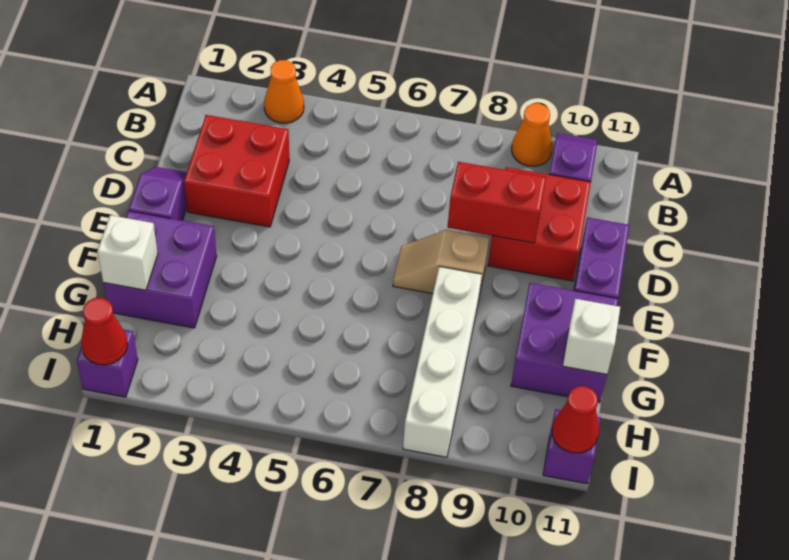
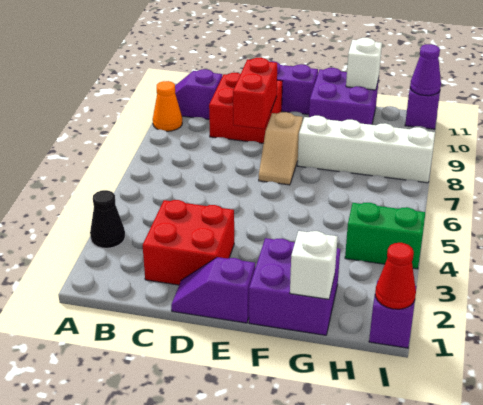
orange 1x1 cone [264,60,304,123] -> black 1x1 cone [90,190,125,248]
none -> green 1x2 brick [345,203,425,269]
red 1x1 cone [552,386,599,453] -> purple 1x1 cone [410,44,441,96]

